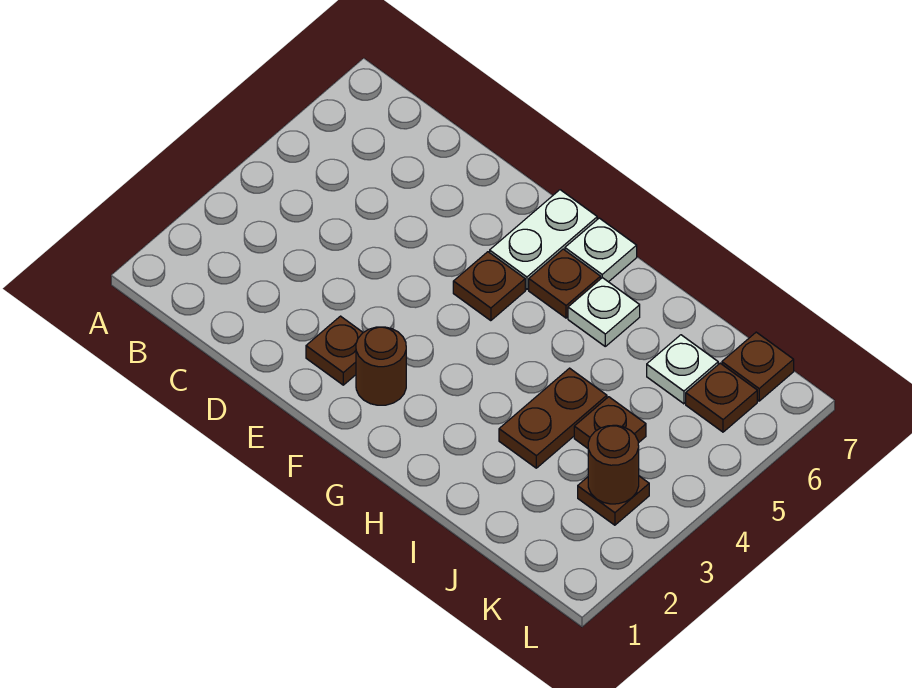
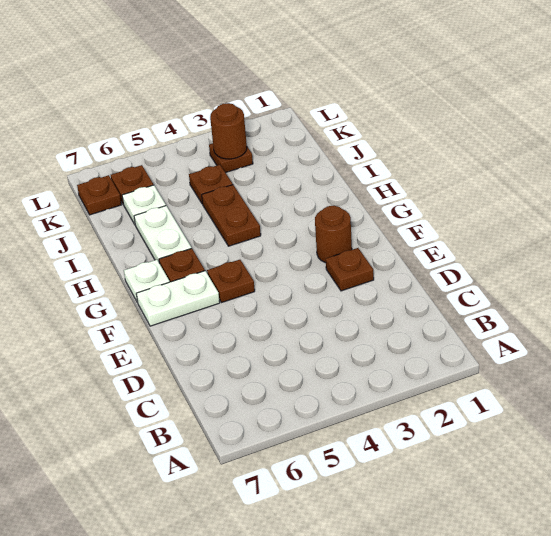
white 1x1 plate [568,278,640,346] -> white 1x2 plate [134,206,191,262]
brown 1x2 plate [499,368,607,468] -> brown 1x2 plate turned to [202,185,261,246]

